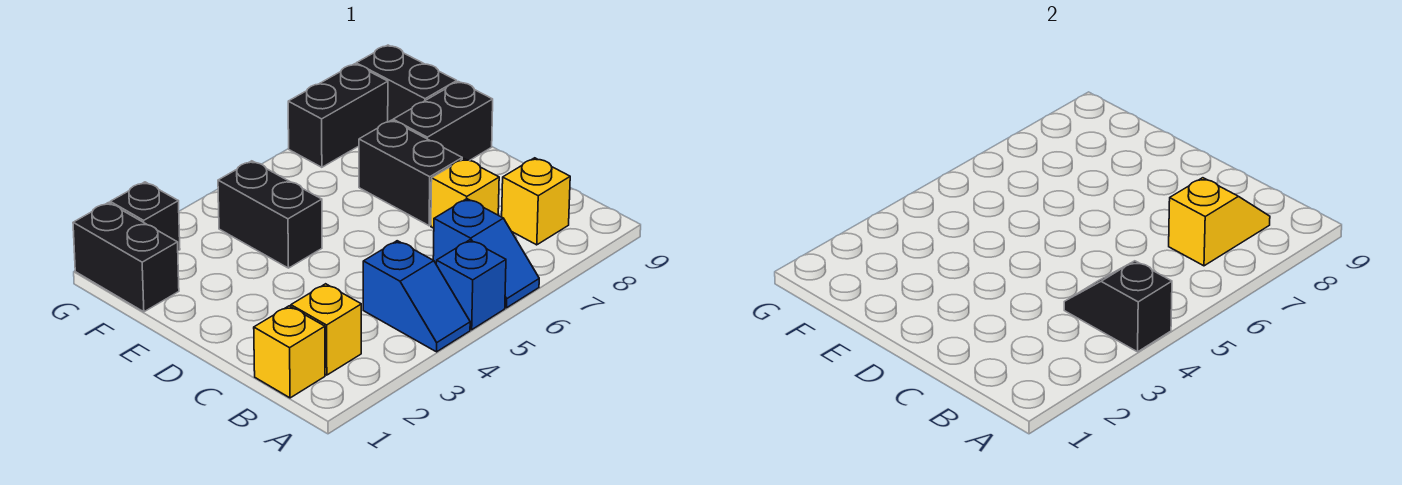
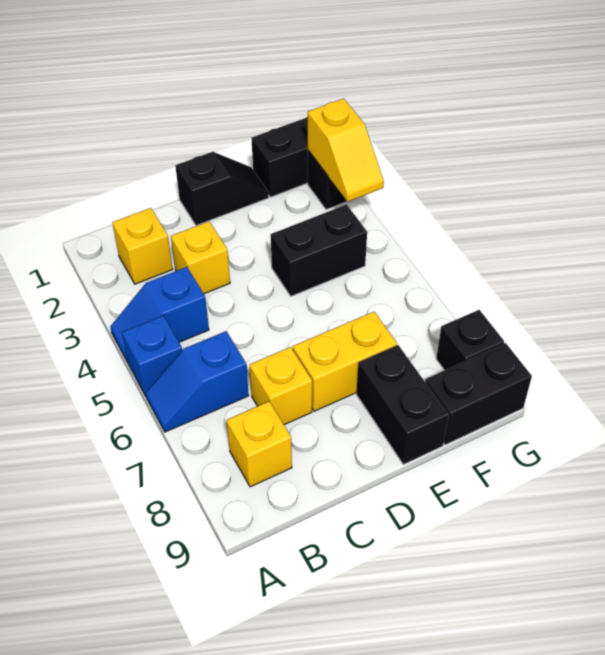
black 1x2 slope [1064,261,1172,352] -> black 1x2 slope moved to [175,152,269,226]
yellow 1x1 brick [254,306,325,398] -> yellow 1x1 brick moved to [171,221,230,294]
yellow 1x2 slope [1169,178,1270,266] -> yellow 1x2 slope moved to [308,99,384,202]
black 1x2 brick [359,120,462,226] -> yellow 1x2 brick [293,312,397,411]
black 1x2 brick [288,64,388,167] -> black 1x1 brick [436,310,504,370]

